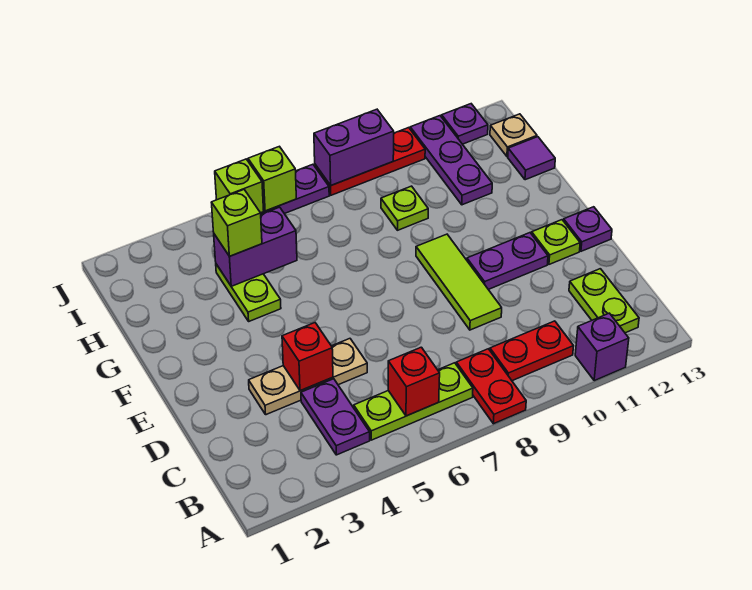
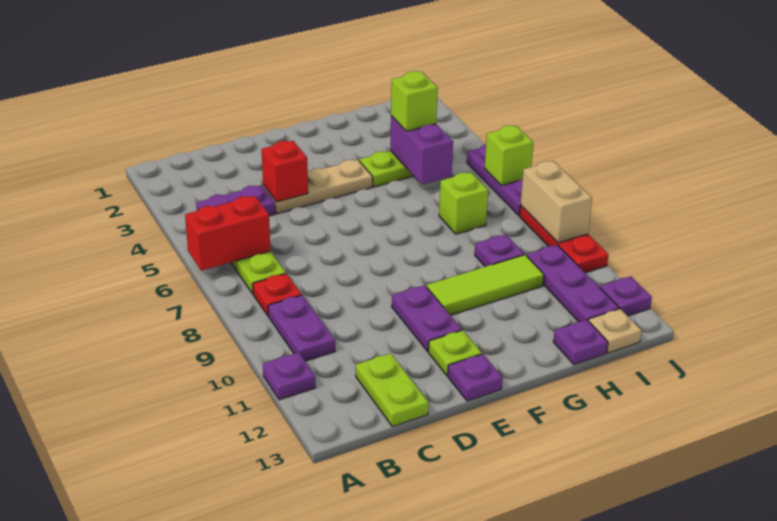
red 1x2 plate [456,349,526,424] -> red 1x1 plate [253,274,302,316]
purple 1x1 brick [575,313,629,381] -> purple 1x1 plate [263,353,315,400]
red 1x1 brick [388,347,440,416] -> red 1x2 brick [185,196,270,271]
red 1x2 plate [490,321,573,381] -> purple 1x2 plate [268,295,335,361]
lime 1x2 plate [569,269,639,333] -> lime 1x2 plate turned to [356,353,429,426]
tan 1x3 plate [249,339,367,415] -> tan 1x3 plate turned to [263,160,373,214]
lime 1x3 tile [416,234,502,330] -> lime 1x3 tile moved to [427,255,544,315]
lime 1x1 plate [381,186,428,230] -> purple 1x1 plate [475,235,524,267]
purple 1x3 plate [410,116,492,205] -> purple 1x3 plate turned to [527,245,619,322]
purple 1x1 tile [508,137,555,180] -> purple 1x1 plate [553,320,608,365]
lime 1x1 brick [215,159,264,213] -> lime 1x1 brick moved to [439,172,488,234]
purple 1x2 brick [314,109,394,185] -> tan 1x2 brick [521,161,592,243]

